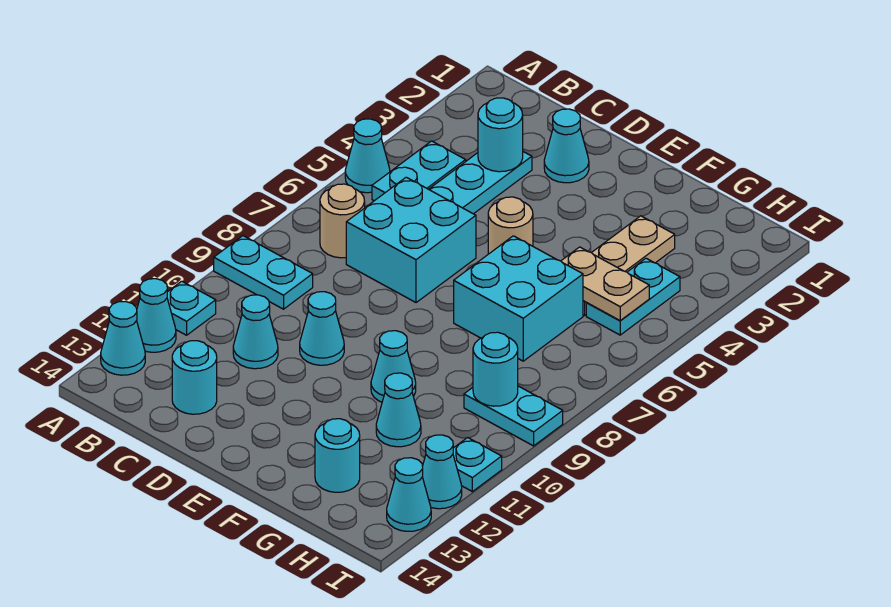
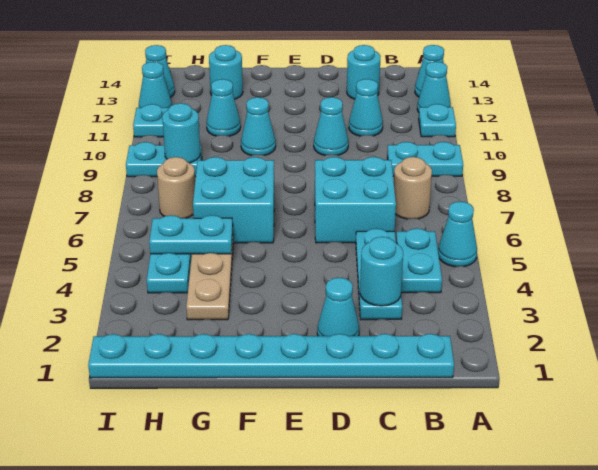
none -> cyan 1x8 plate [88,334,454,378]
tan 1x1 round brick [488,197,533,254] -> tan 1x1 round brick moved to [157,157,195,218]
tan 1x2 plate [561,247,649,321] -> cyan 1x2 plate [149,215,233,254]

